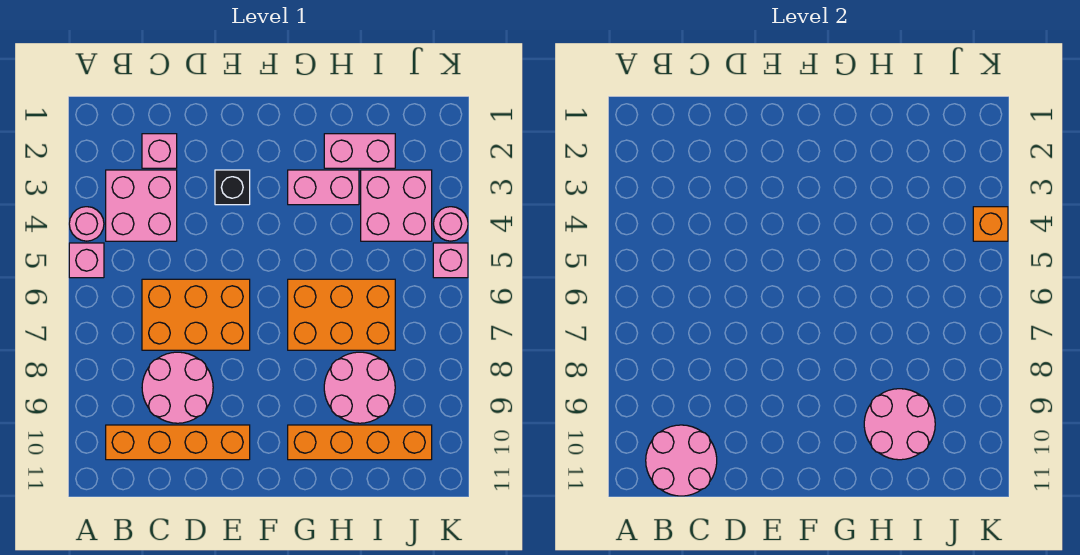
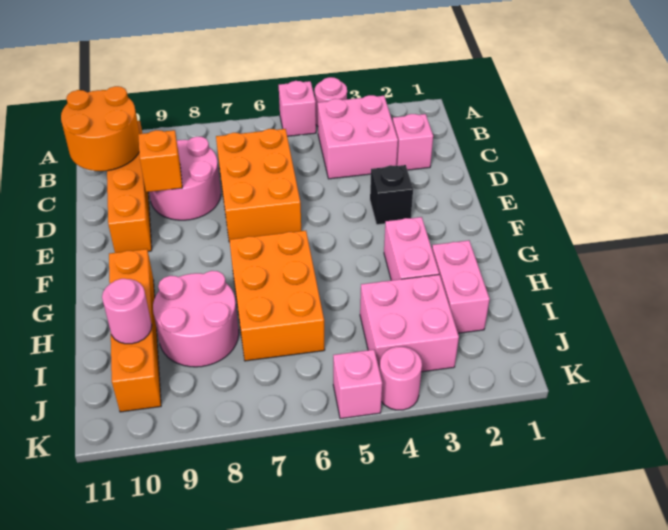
pink 2x2 round brick [646,425,717,496] -> orange 2x2 round brick [61,86,140,171]
pink 2x2 round brick [864,389,935,460] -> pink 1x1 round brick [102,279,152,344]
orange 1x1 brick [973,207,1008,241] -> orange 1x1 brick moved to [138,130,182,192]

